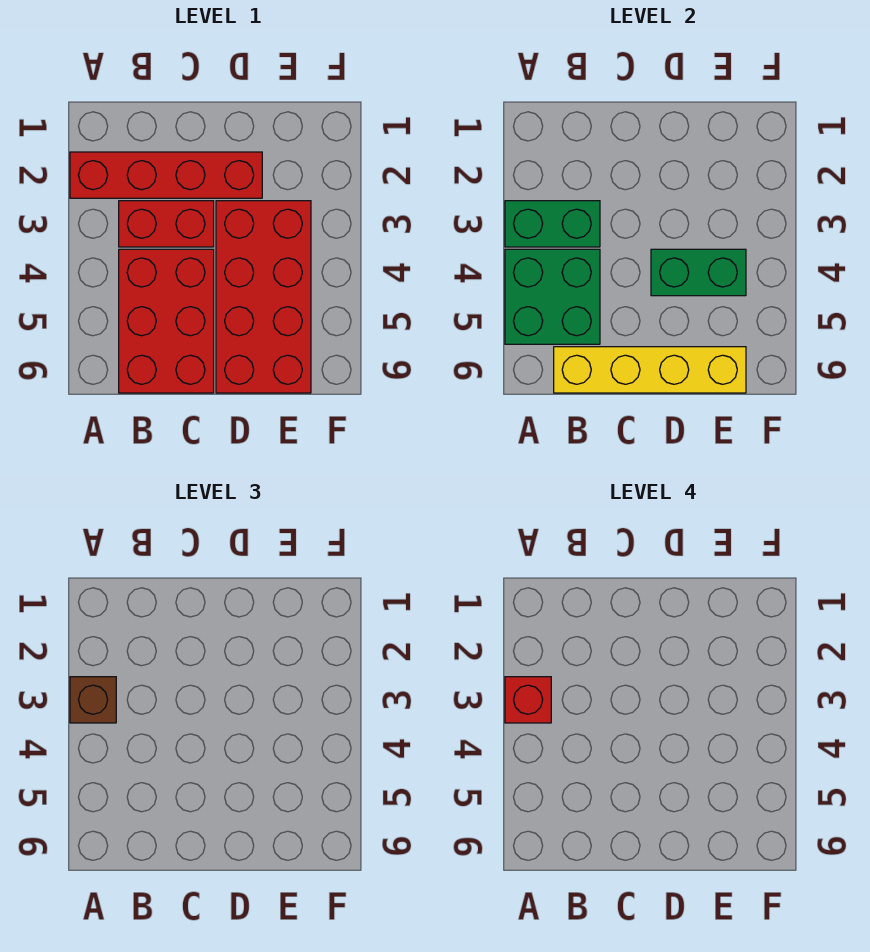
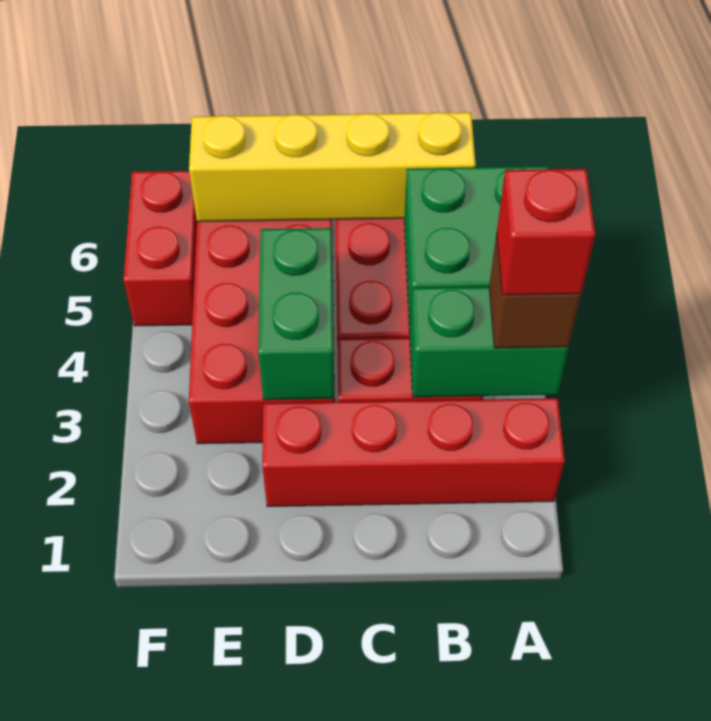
green 1x2 brick [651,249,746,296] -> green 1x2 brick turned to [258,228,334,400]
none -> red 1x2 brick [124,171,197,326]

